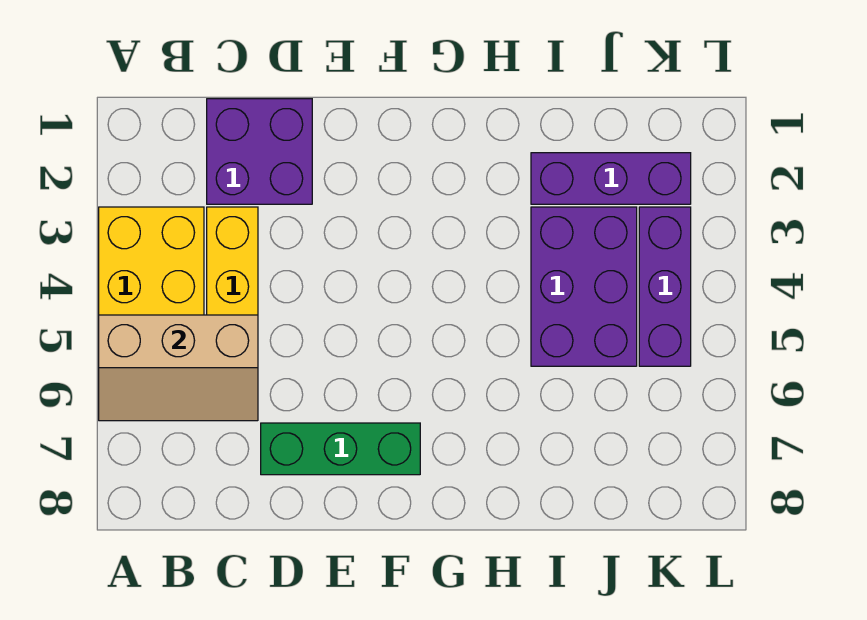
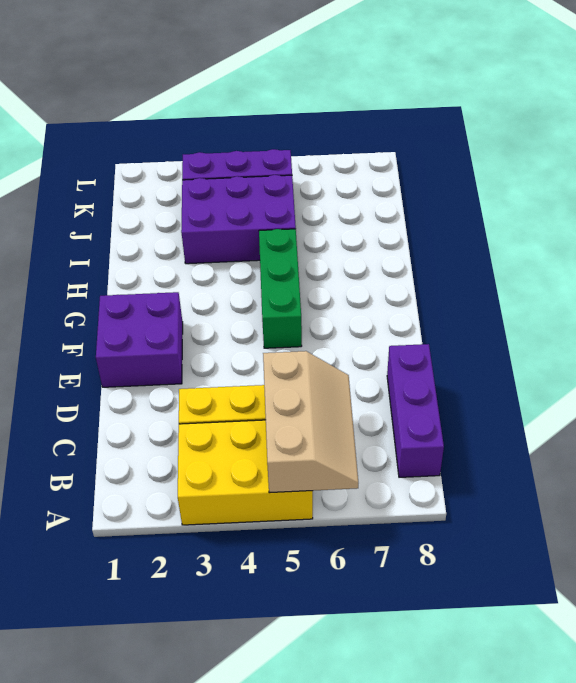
purple 2x2 brick [207,99,312,204] -> purple 2x2 brick moved to [96,292,183,387]
green 1x3 brick [261,423,420,475] -> green 1x3 brick moved to [259,229,302,348]
purple 1x3 brick [531,153,691,204] -> purple 1x3 brick moved to [387,344,444,477]

